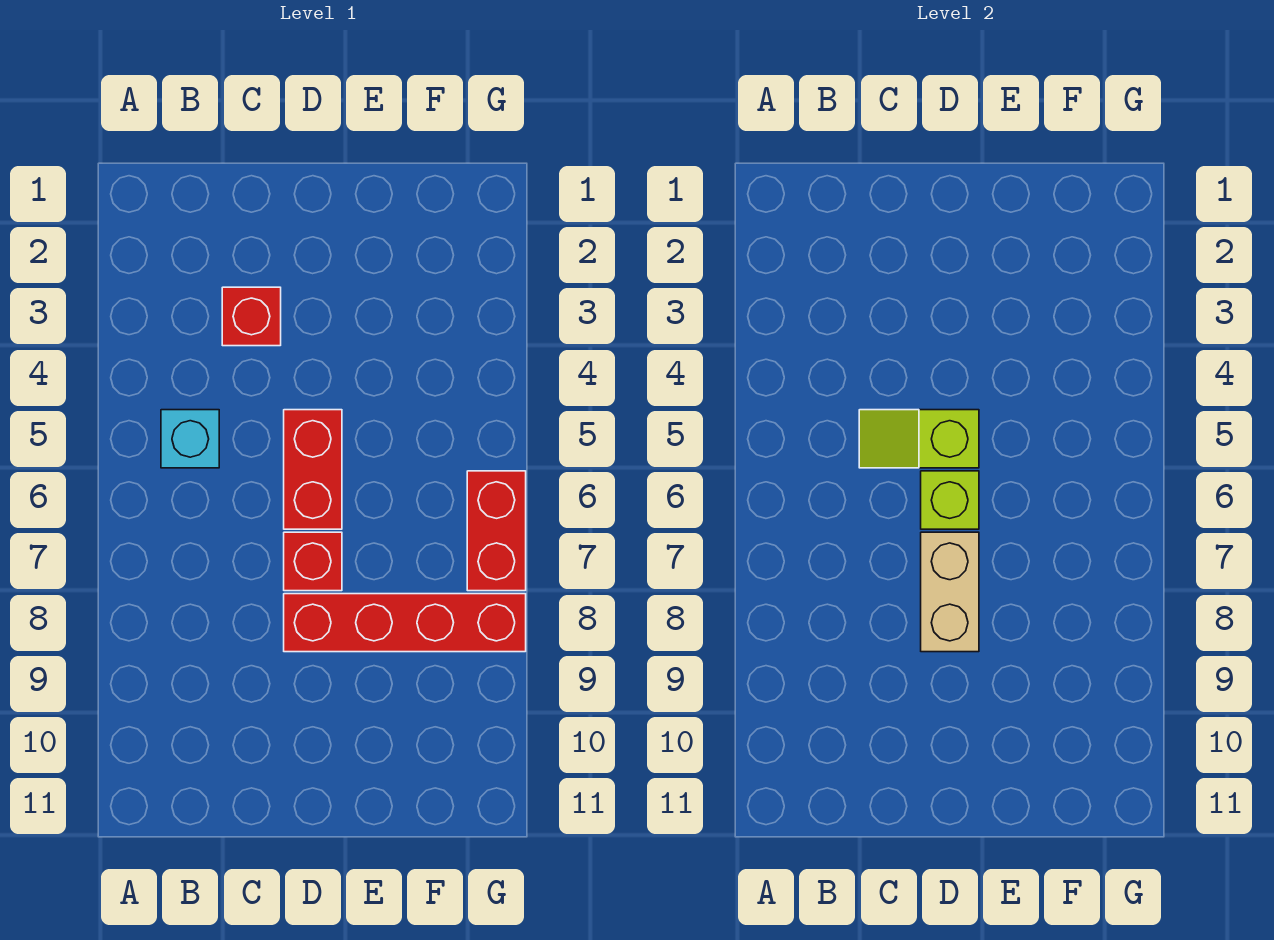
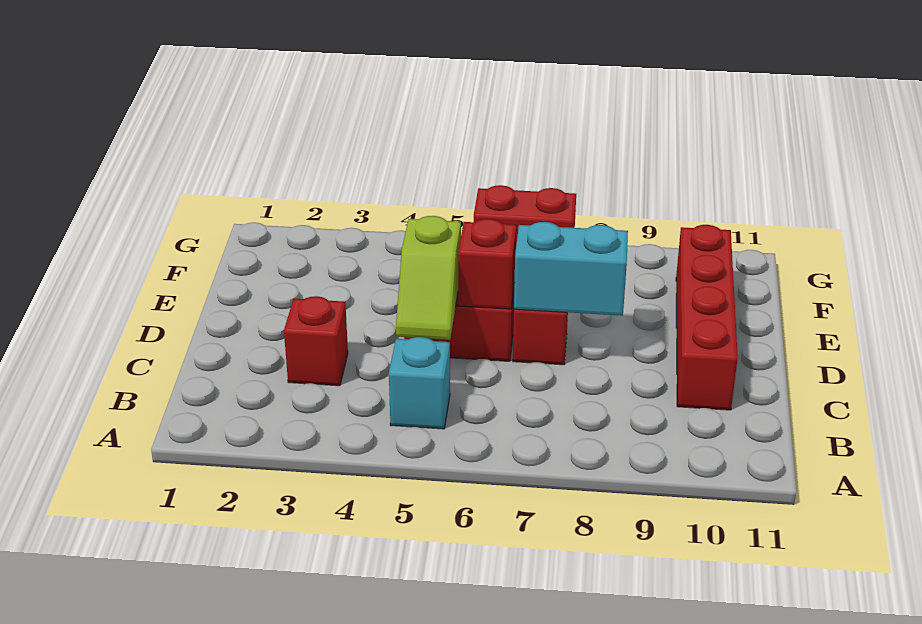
lime 1x1 brick [921,471,979,529] -> red 1x1 brick [458,219,516,309]
tan 1x2 brick [921,532,979,652] -> cyan 1x2 brick [514,222,628,316]
red 1x4 brick [284,594,526,652] -> red 1x4 brick moved to [676,225,738,410]

